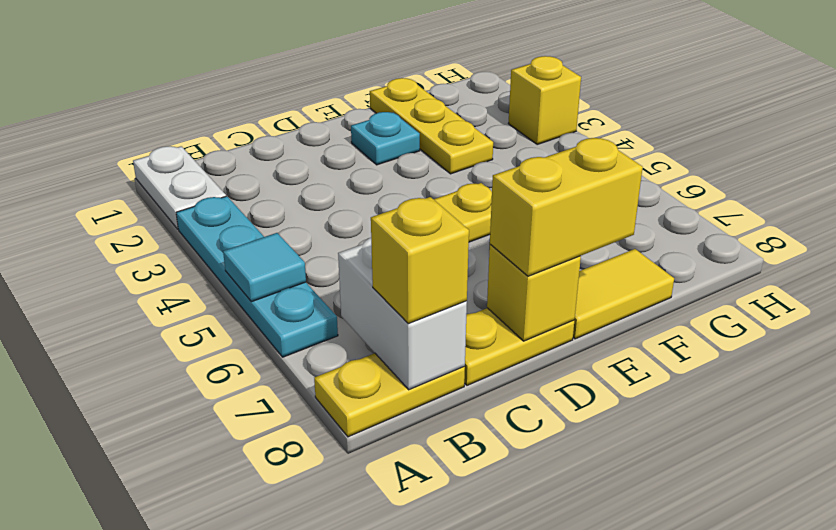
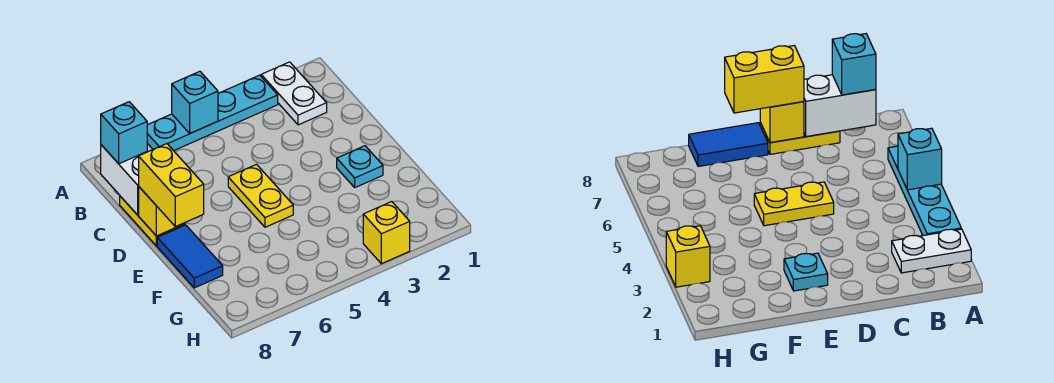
white 1x2 plate [133,146,226,229] -> white 1x2 plate turned to [261,62,327,125]
cyan 1x1 tile [223,233,306,302] -> cyan 1x1 brick [172,71,218,133]
yellow 1x2 plate [314,353,465,437] -> none
white 1x2 brick [338,238,467,390] -> white 1x2 brick turned to [101,145,146,215]
yellow 1x1 brick [371,197,469,324] -> cyan 1x1 brick [101,102,147,164]
yellow 1x2 tile [573,249,674,339] -> blue 1x2 tile [157,225,223,288]
yellow 1x3 plate [370,78,493,174] -> none

